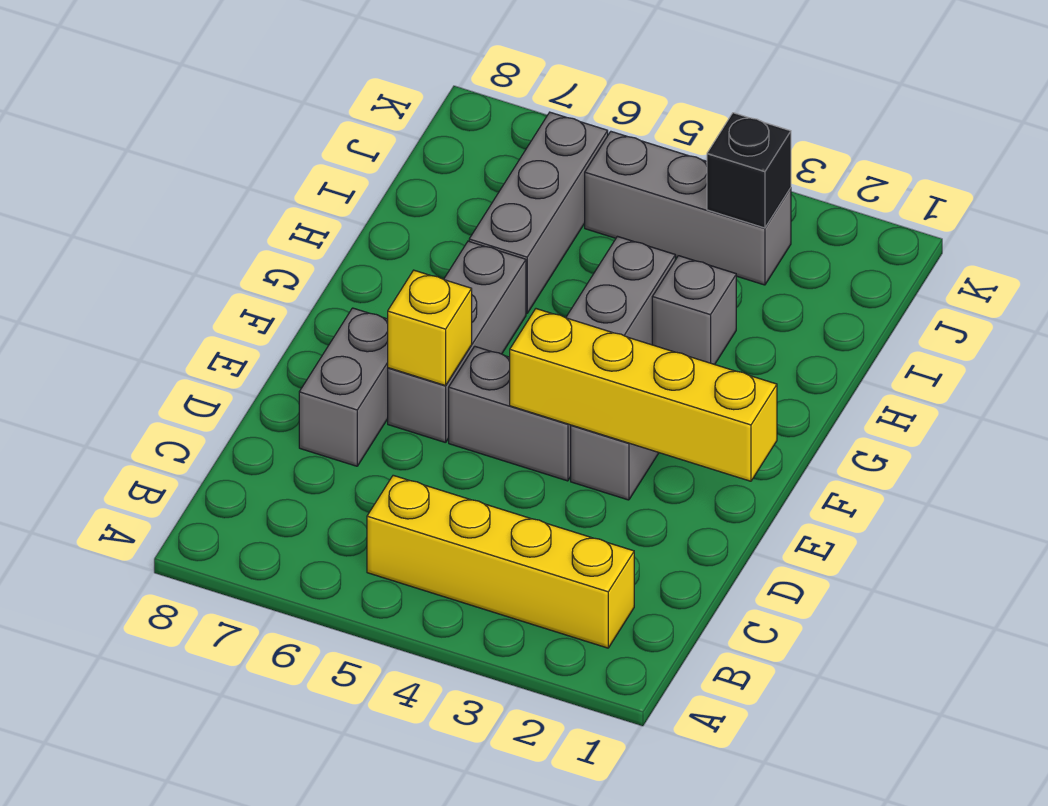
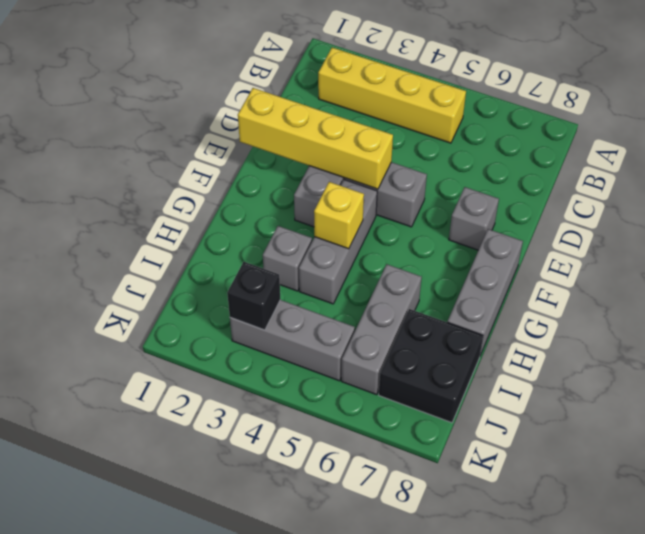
grey 1x2 brick [299,308,388,466] -> grey 1x1 brick [449,187,499,250]
grey 1x3 brick [388,241,526,443] -> grey 1x3 brick moved to [447,229,523,356]
yellow 1x1 brick [388,270,472,386] -> yellow 1x1 brick moved to [314,182,364,249]
none -> black 2x2 brick [379,309,483,423]

